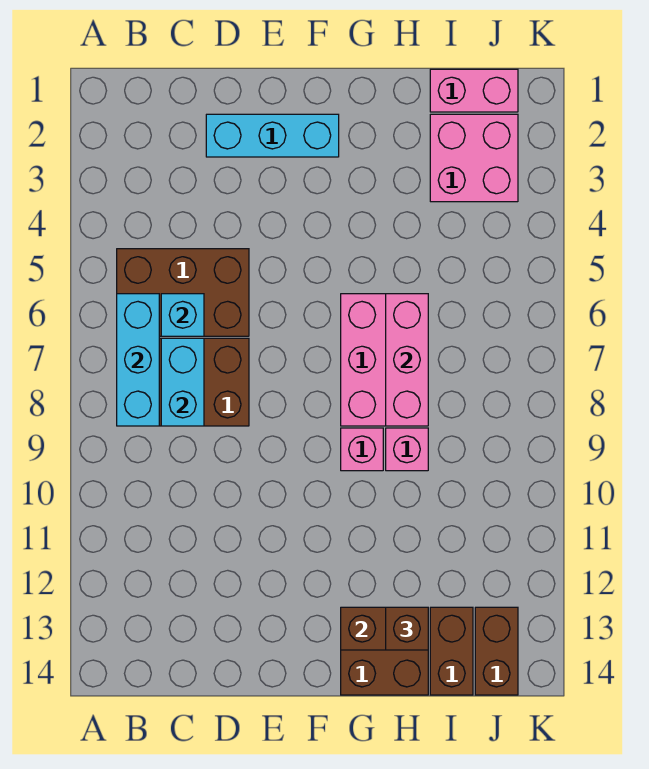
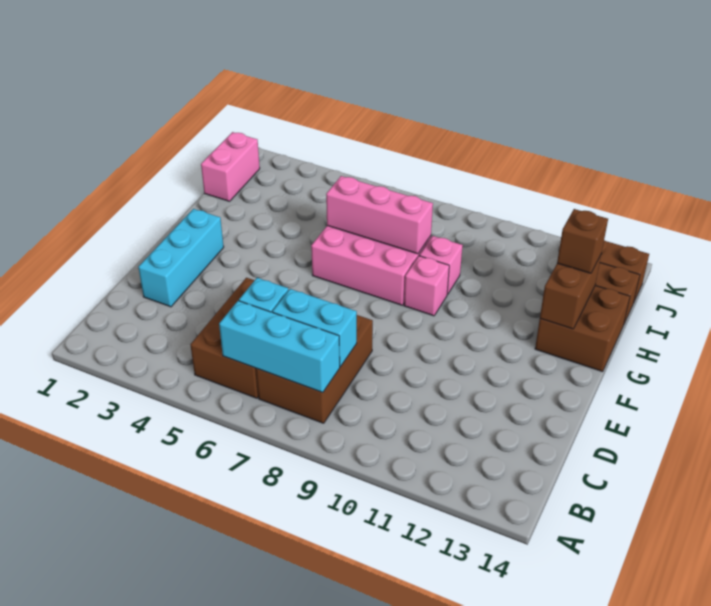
pink 2x2 brick [430,114,518,202] -> none

